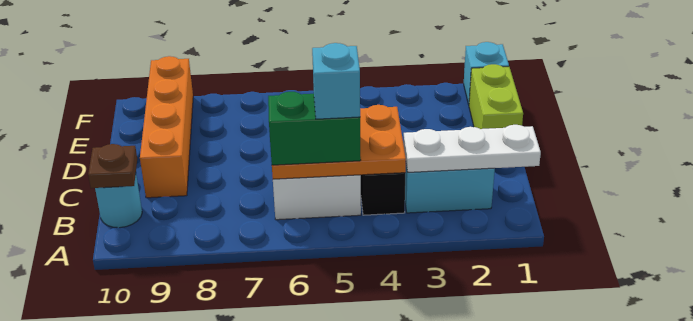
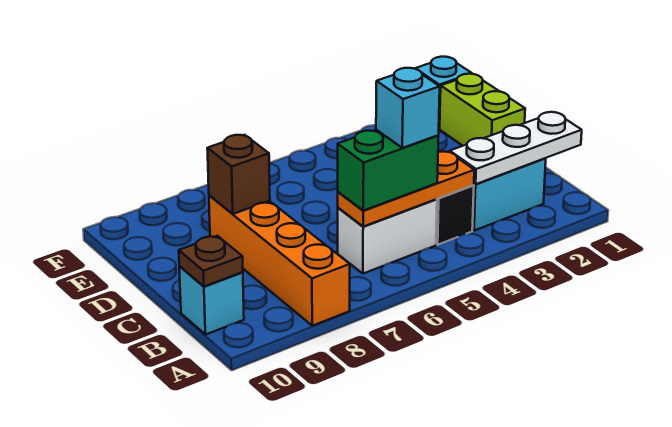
orange 2x3 plate [272,105,406,179] -> orange 1x3 plate [338,151,474,226]
cyan 1x1 round brick [95,175,142,228] -> cyan 1x1 brick [179,266,244,335]
orange 1x4 brick [140,56,193,198] -> orange 1x4 brick moved to [209,195,350,326]
none -> brown 1x1 brick [207,135,270,214]

